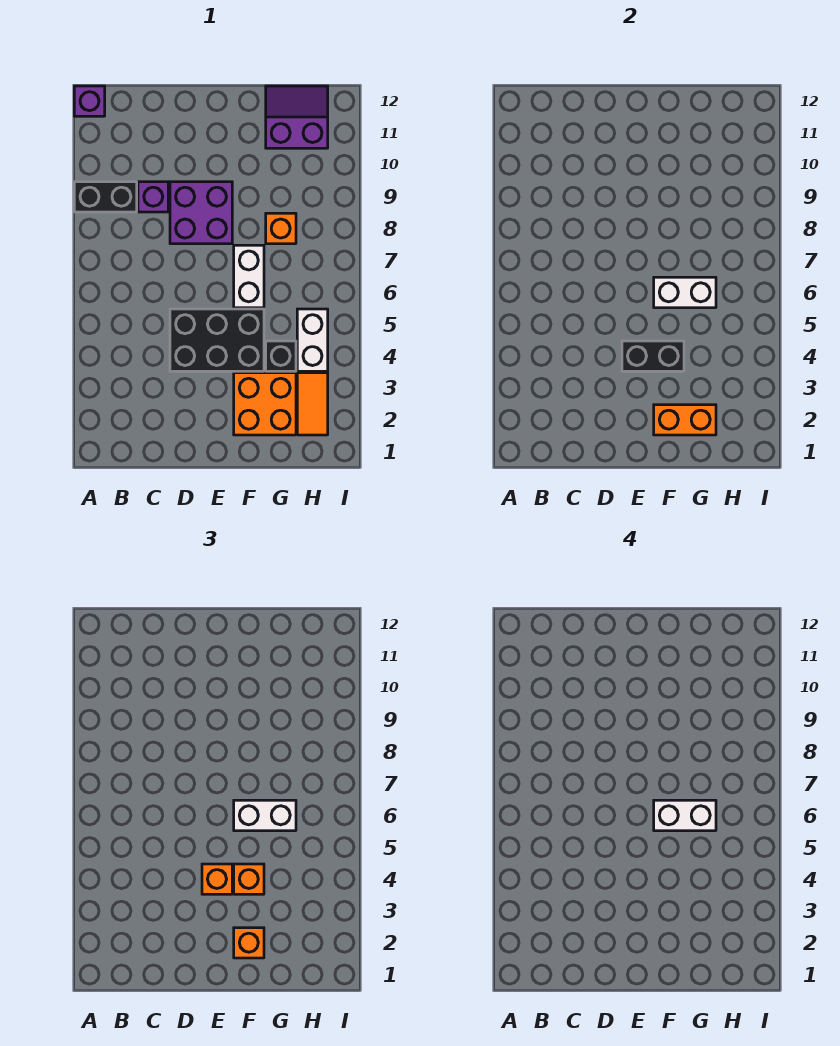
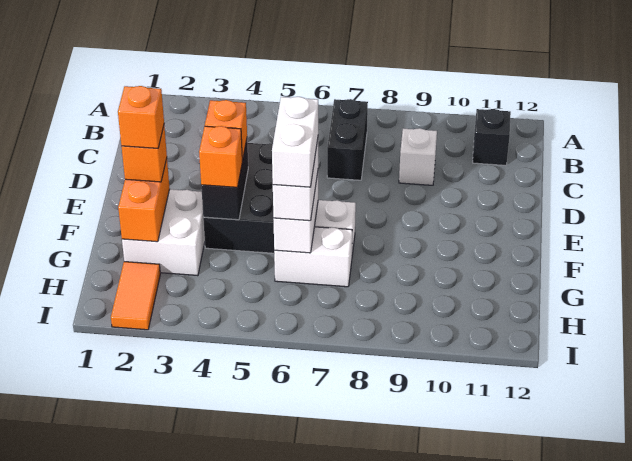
black 1x2 brick [74,182,137,212] -> black 1x2 brick moved to [327,99,368,180]
purple 1x1 brick [74,86,105,116] -> none
purple 1x1 brick [138,182,168,212] -> white 1x1 brick [399,128,437,185]
purple 2x2 brick [170,182,232,244] -> none
orange 2x2 brick [234,373,296,435] -> white 2x2 brick [122,189,205,276]
black 1x1 brick [266,341,296,371] -> black 1x1 brick moved to [473,109,511,165]
orange 1x1 brick [266,213,296,244] -> orange 1x1 brick moved to [118,86,164,148]
purple 2x2 slope [266,86,328,148] -> none
orange 1x2 tile [297,373,328,435] -> orange 1x2 tile turned to [111,262,160,330]
white 1x2 brick [297,309,328,371] -> white 1x2 brick moved to [274,227,352,287]

